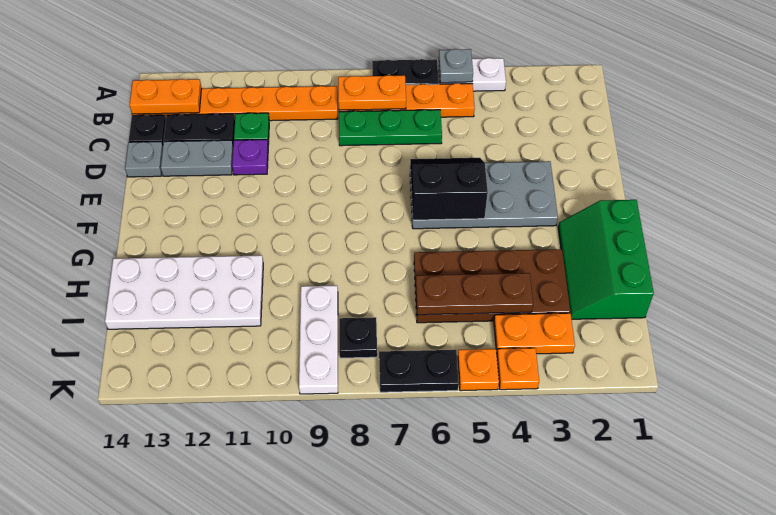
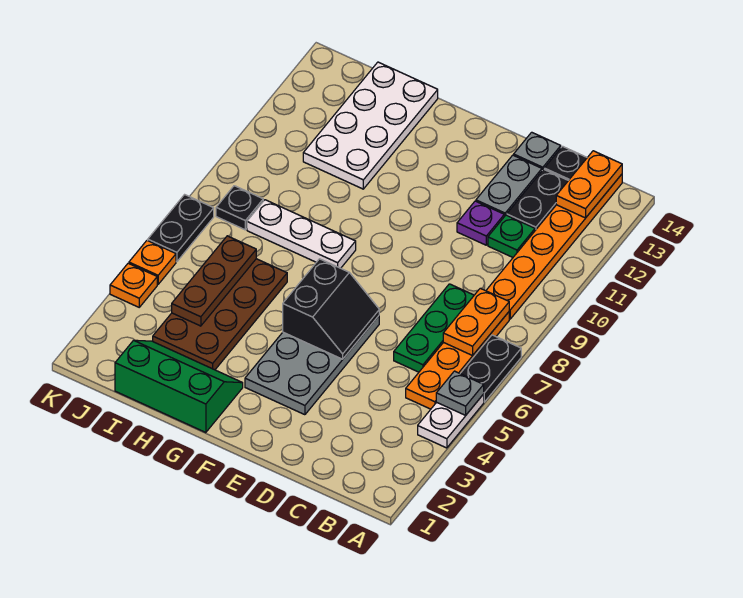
white 1x3 plate [299,285,338,394] -> white 1x3 plate moved to [247,200,356,268]
orange 1x2 plate [494,313,575,354] -> none

